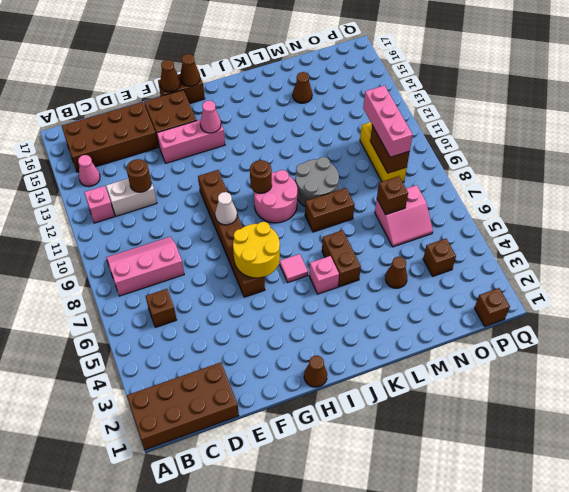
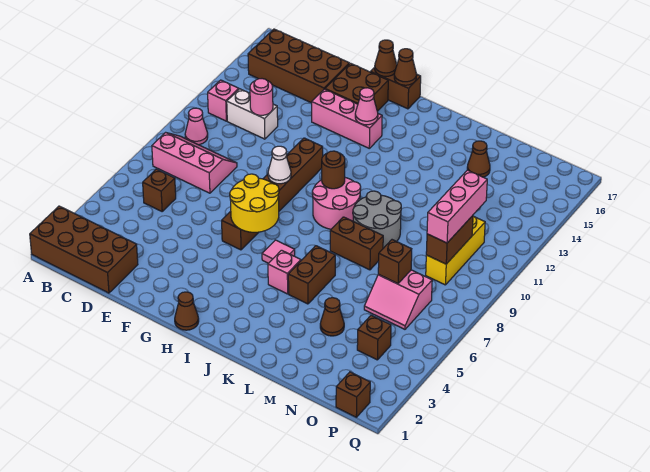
pink 1x1 cone [78,155,100,187] -> pink 1x1 cone moved to [185,108,208,145]
brown 1x1 round brick [126,159,151,192] -> pink 1x1 round brick [250,79,273,115]

